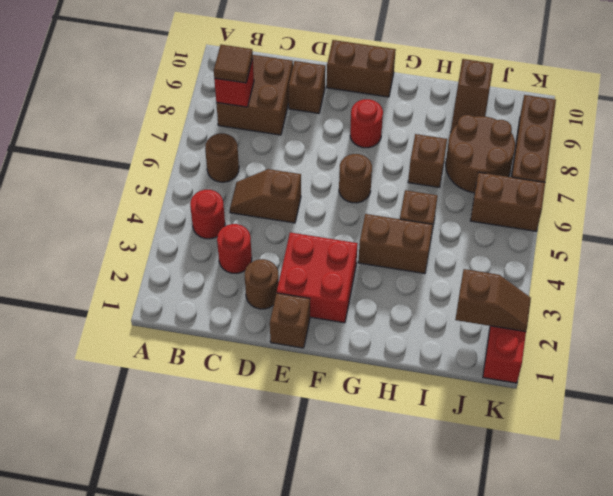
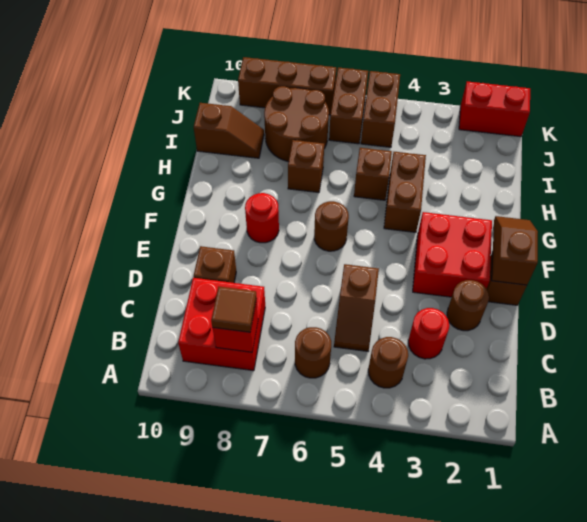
red 1x1 round brick [190,190,225,239] -> brown 1x1 round brick [368,337,408,388]
brown 2x2 brick [216,55,293,135] -> red 2x2 brick [178,278,265,371]
brown 1x2 brick [327,40,396,97] -> brown 1x2 brick moved to [361,71,400,147]
brown 1x2 slope [455,269,531,332] -> brown 1x2 slope moved to [492,216,538,285]

